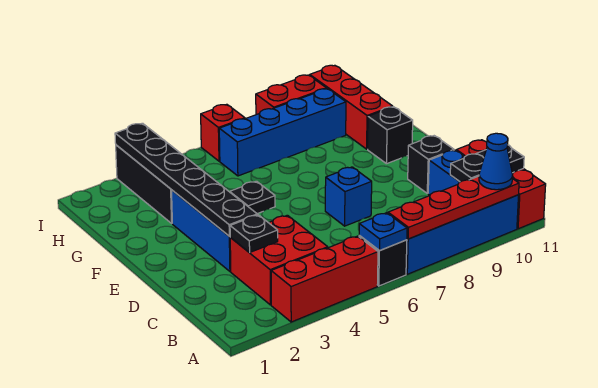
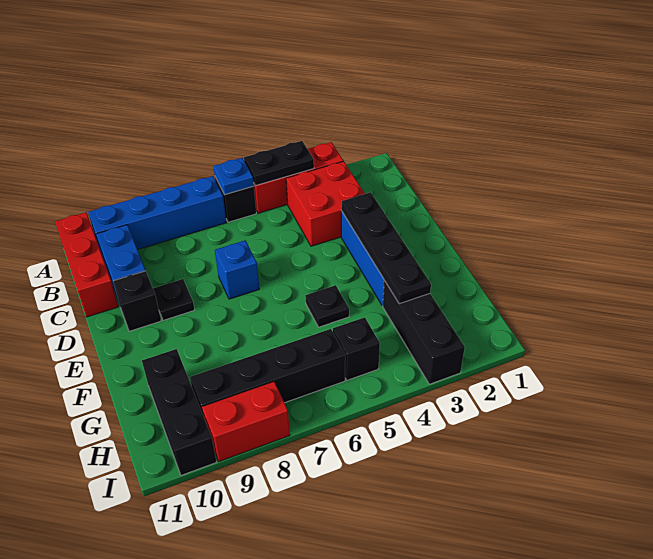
red 1x4 plate [388,176,519,239] -> none
blue 1x1 cone [479,133,513,190] -> none
black 1x2 plate [450,145,524,182] -> black 1x2 plate moved to [244,141,314,186]
black 1x1 plate [230,215,278,253] -> black 1x1 plate moved to [153,279,194,320]
black 1x6 plate [115,123,257,236] -> black 1x4 plate [341,192,431,304]
black 1x1 brick [368,107,413,164] -> black 1x1 brick moved to [333,317,380,380]
red 1x3 brick [310,65,393,149] -> black 1x3 brick [142,349,216,475]
blue 1x4 brick [219,89,346,176] -> black 1x4 brick [190,329,345,414]
red 1x1 brick [201,104,245,161] -> none

